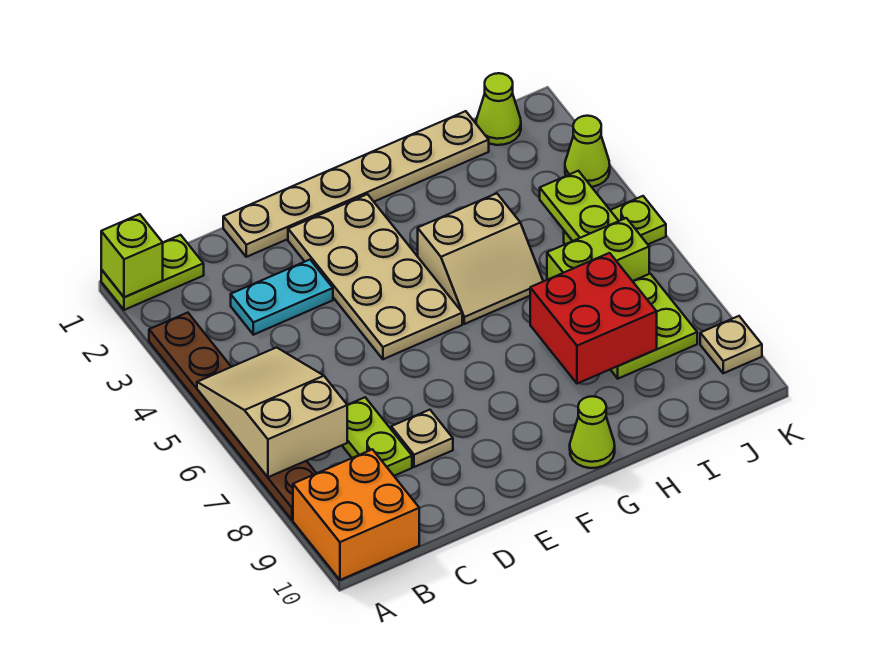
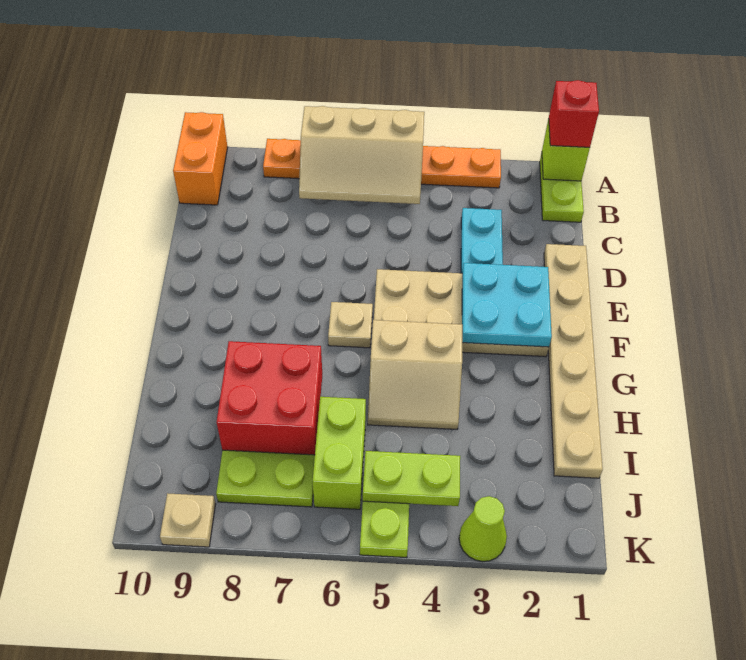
none -> red 1x1 brick [549,80,599,147]
brown 1x6 plate [149,313,316,520] -> orange 1x6 plate [263,139,501,188]
tan 2x3 slope [197,347,347,477] -> tan 2x3 slope turned to [299,106,424,204]
orange 2x2 brick [293,449,419,580] -> orange 1x2 brick [173,112,228,205]
lime 1x2 plate [342,397,412,476] -> none
tan 1x1 plate [391,410,453,467] -> tan 1x1 plate moved to [328,302,373,348]
none -> cyan 2x2 plate [462,263,552,347]
tan 2x2 slope [418,193,543,324] -> tan 2x2 slope turned to [368,320,462,429]
lime 1x1 cone [570,396,615,468] -> none
lime 1x1 cone [476,73,521,145] -> none

